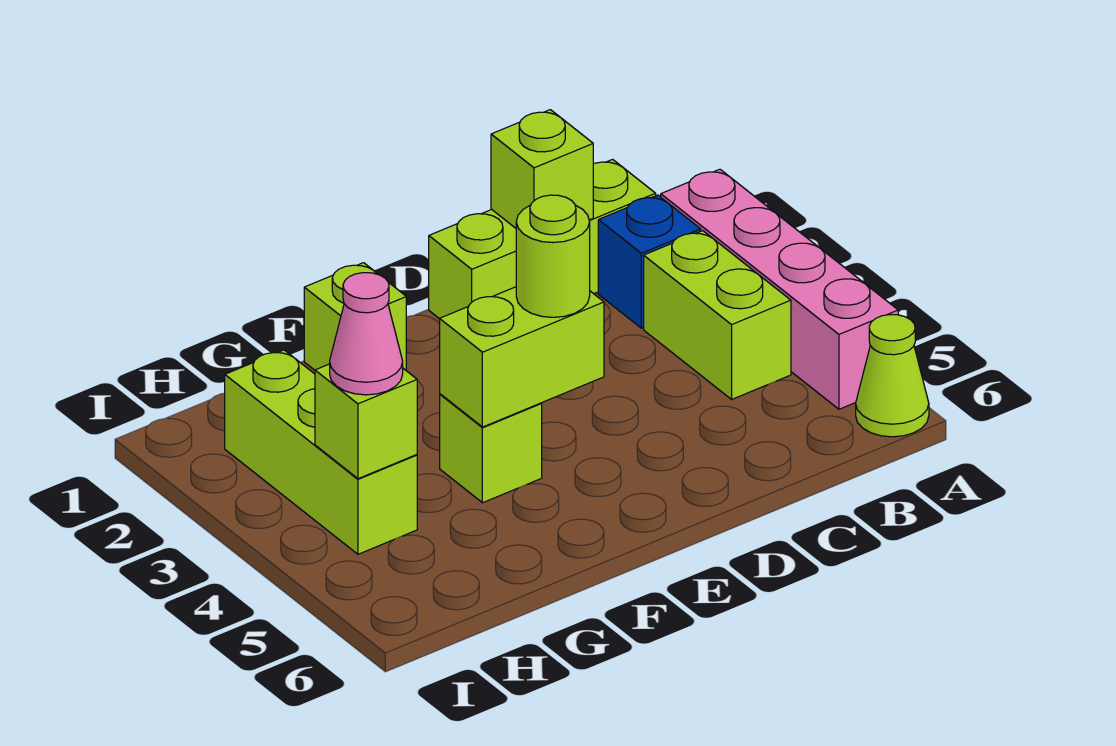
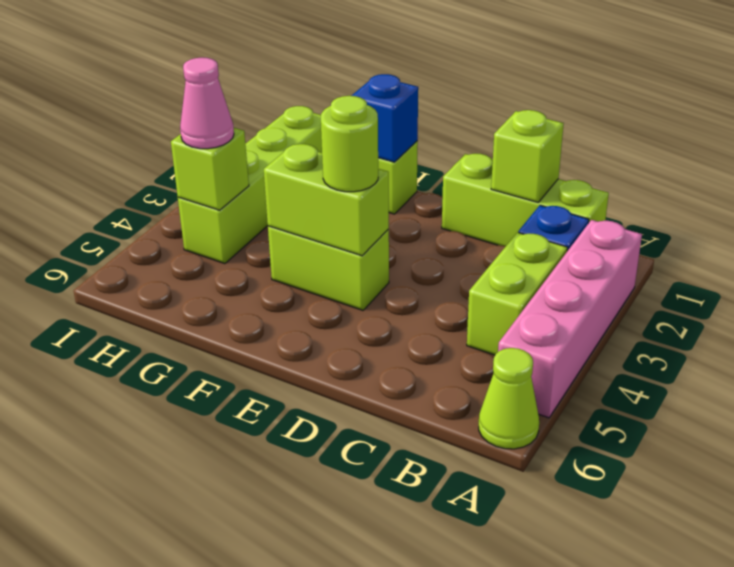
none -> blue 1x1 brick [352,74,418,162]
lime 1x1 brick [440,394,542,503] -> lime 1x2 brick [268,226,389,310]
lime 1x3 brick [225,350,417,554] -> lime 1x4 brick [178,106,322,264]

